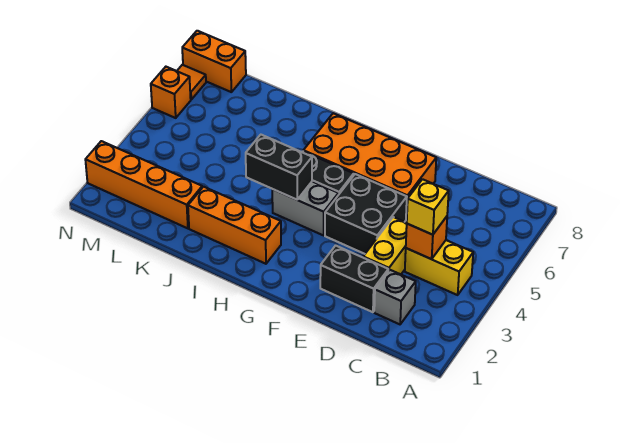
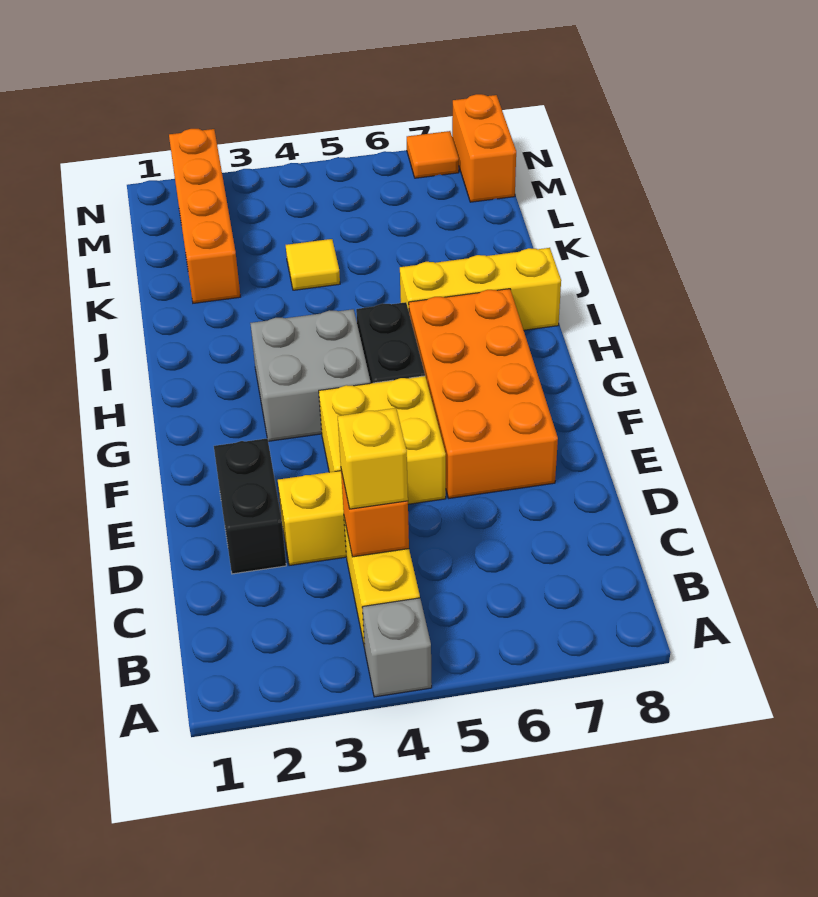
grey 1x1 brick [374,270,416,324] -> grey 1x1 brick moved to [362,598,432,697]
black 2x2 brick [325,174,407,254] -> yellow 2x2 brick [319,376,446,504]
grey 1x2 brick [272,182,338,235] -> grey 2x2 brick [250,309,371,441]
orange 1x3 brick [188,187,281,264] -> none
black 1x2 brick [246,135,312,200] -> none
none -> yellow 1x3 brick [400,248,561,330]
none -> yellow 1x1 tile [286,239,340,290]
orange 1x1 brick [151,67,191,118] -> none

